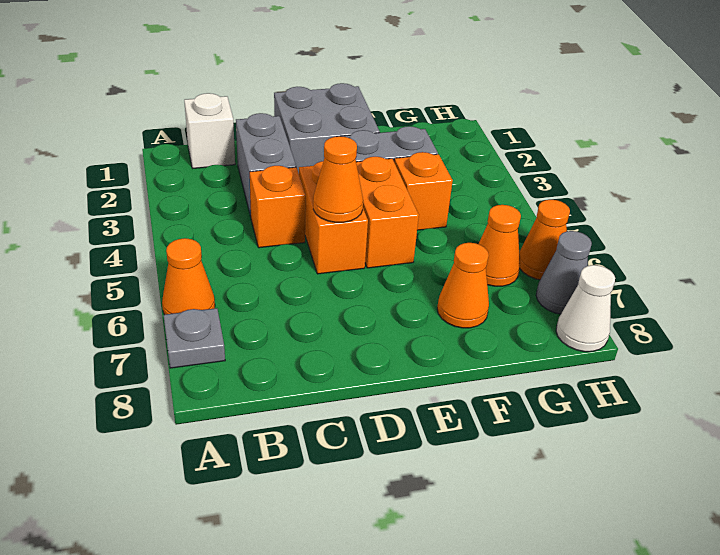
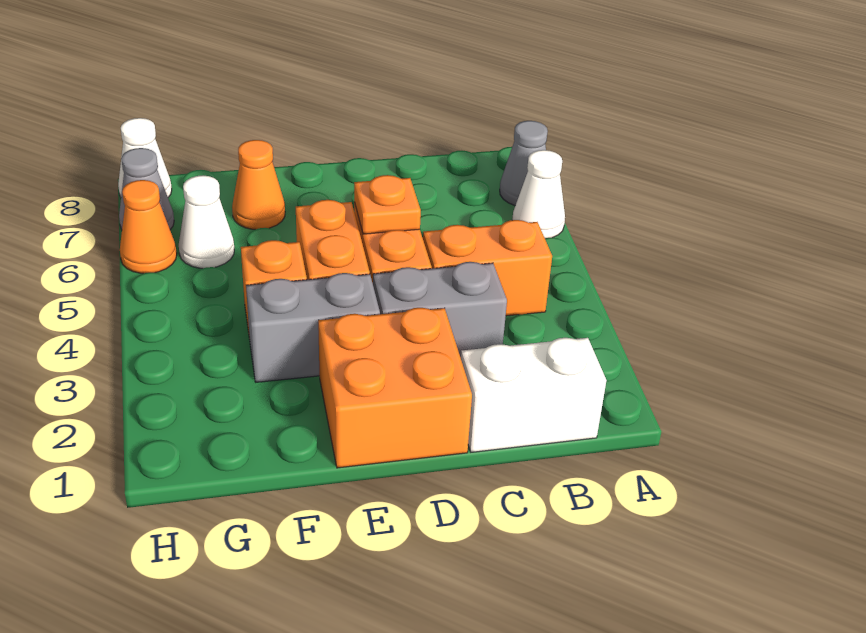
orange 1x1 cone [162,238,215,315] -> white 1x1 cone [512,150,565,238]
grey 1x1 plate [164,308,225,368] -> grey 1x1 cone [500,121,548,206]
white 1x1 brick [184,93,235,168] -> white 1x2 brick [461,338,606,452]
grey 1x2 brick [236,113,296,216] -> grey 1x2 brick turned to [373,262,507,358]
orange 1x1 brick [250,166,306,248] -> orange 1x2 brick [423,220,552,316]
grey 2x2 brick [274,83,380,173] -> orange 2x2 brick [318,308,472,468]
orange 1x1 cone [313,136,363,222] -> orange 1x1 plate [354,175,421,234]
orange 1x1 cone [479,205,521,286] -> white 1x1 cone [179,175,234,268]

